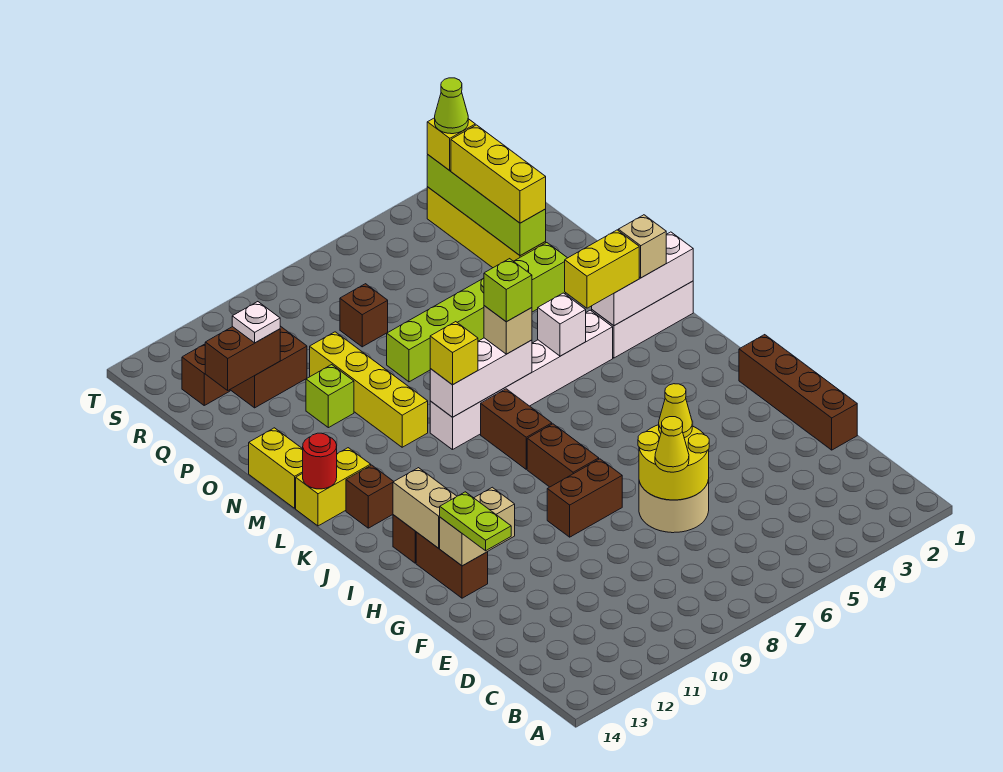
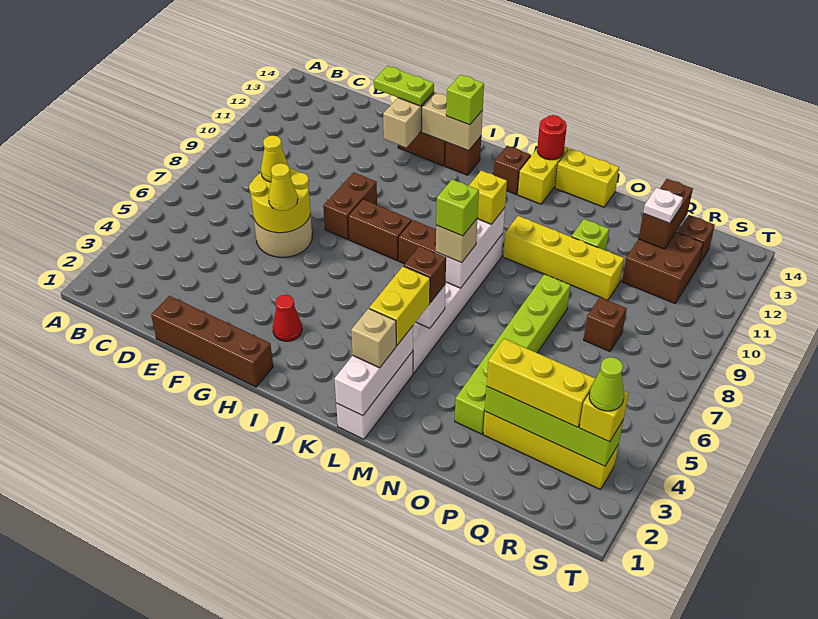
none -> red 1x1 cone [273,295,302,341]
none -> lime 1x1 brick [446,75,484,125]
none -> brown 1x1 brick [404,246,446,303]

